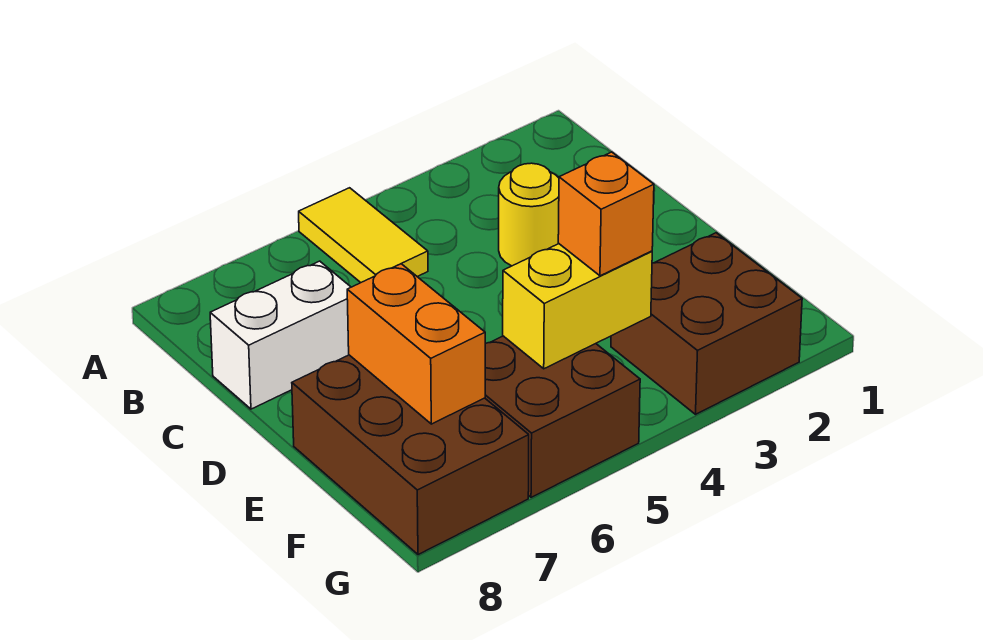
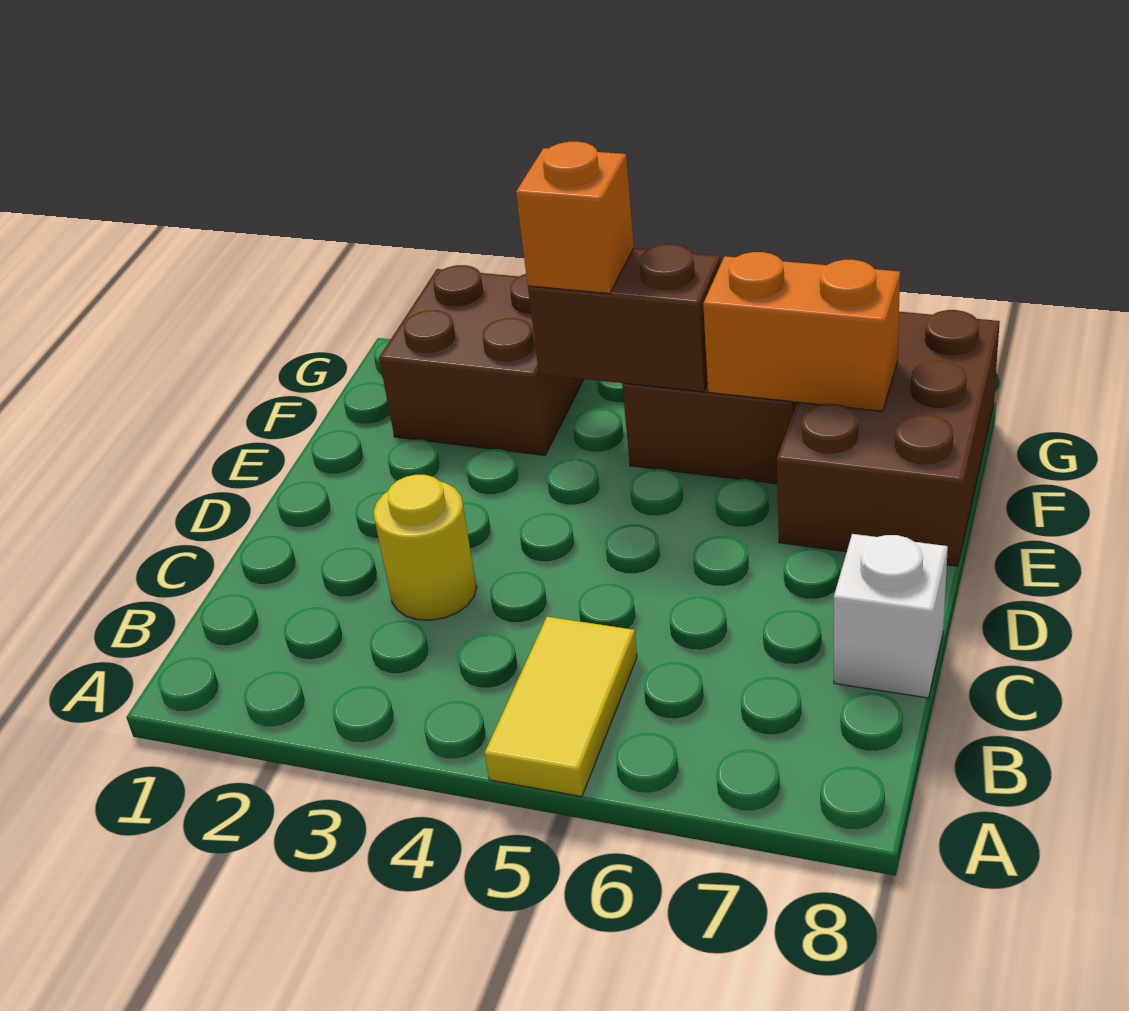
white 1x2 brick [210,261,351,409] -> white 1x1 brick [834,534,948,698]
orange 1x2 brick [347,264,485,424] -> orange 1x2 brick turned to [703,252,900,411]
yellow 1x2 brick [503,244,652,369] -> brown 1x2 brick [528,244,720,392]

